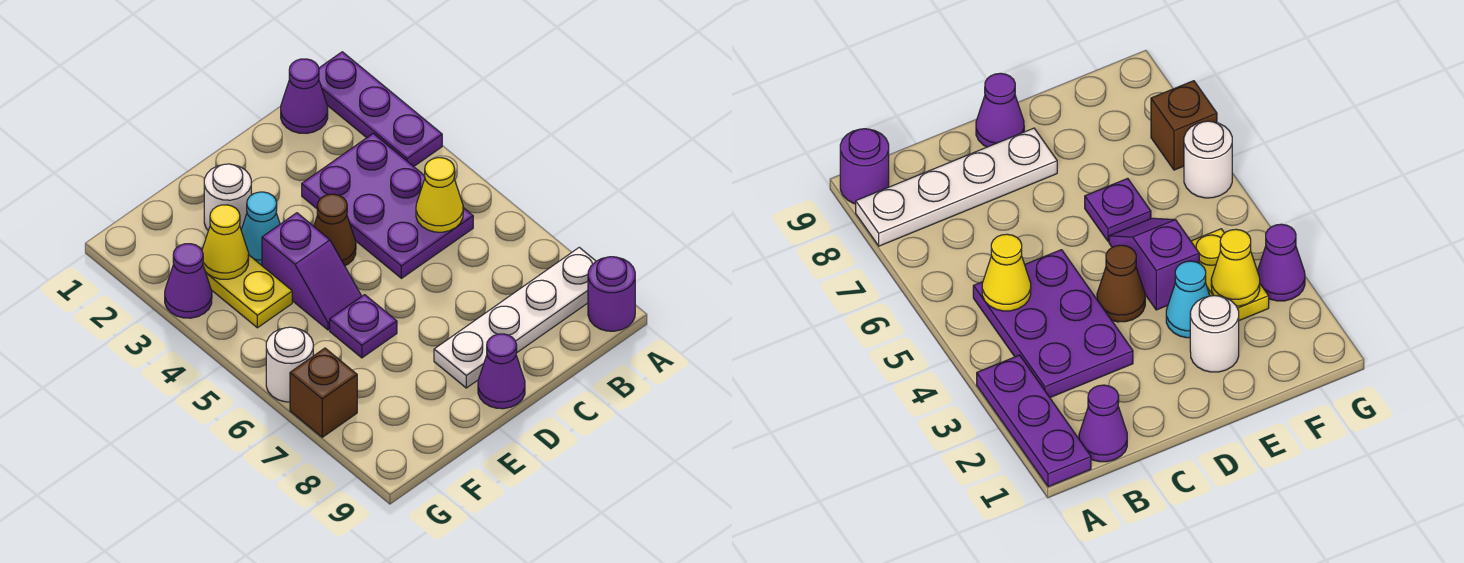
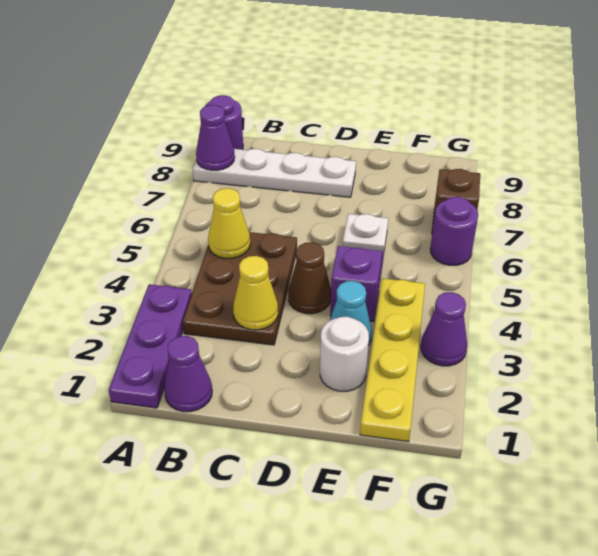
purple 2x3 plate [302,134,473,278] -> brown 2x3 plate [183,232,297,345]
purple 1x1 cone [478,334,525,409] -> purple 1x1 cone moved to [196,105,235,170]
purple 1x1 plate [330,295,397,358] -> white 1x1 plate [342,214,388,256]
yellow 1x2 plate [206,255,292,328] -> yellow 1x4 plate [360,278,425,442]
yellow 1x1 cone [202,205,249,279] -> yellow 1x1 cone moved to [233,256,278,330]
white 1x1 round brick [266,327,313,402] -> purple 1x1 round brick [430,197,478,265]

